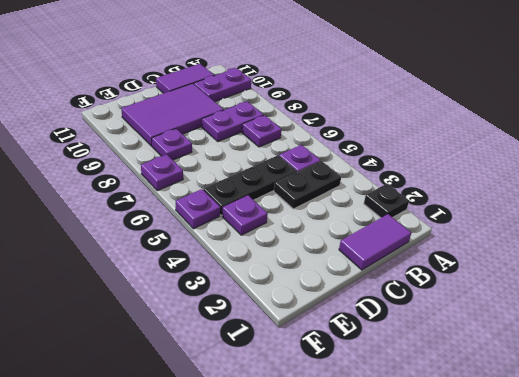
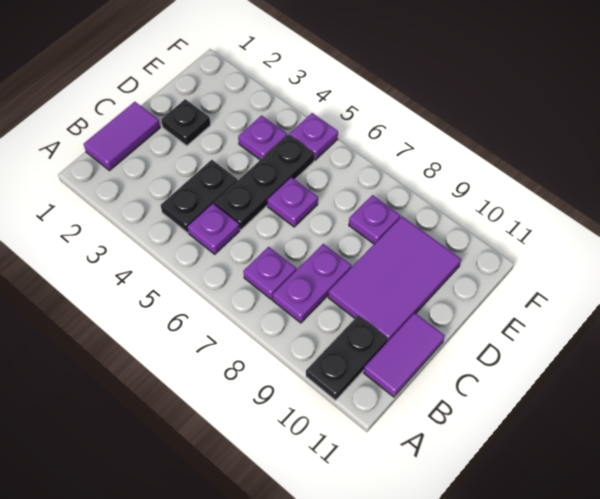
black 1x1 plate [364,184,409,218] -> black 1x1 plate moved to [161,99,211,146]
purple 1x2 plate [194,68,251,102] -> black 1x2 plate [306,316,388,400]
purple 1x1 plate [141,154,183,191] -> purple 1x1 plate moved to [267,177,318,227]

